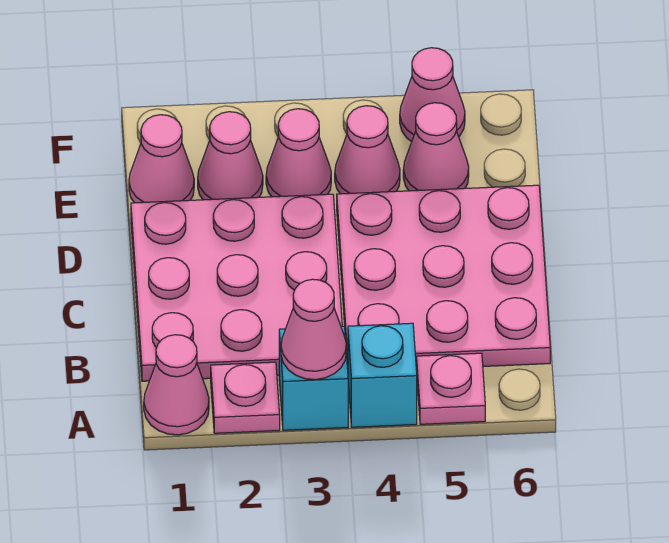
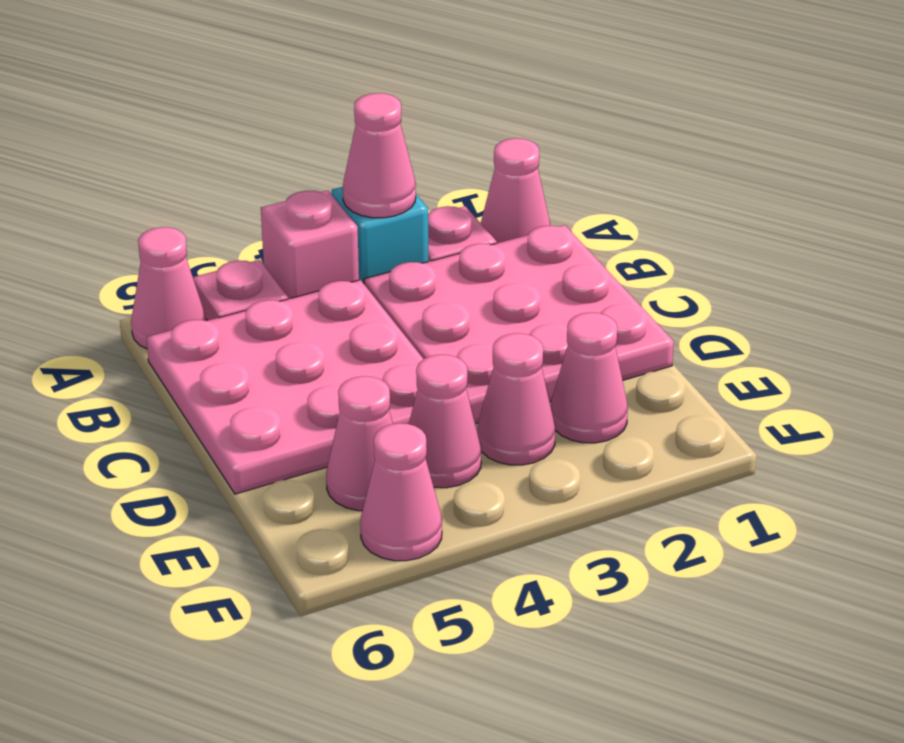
cyan 1x1 brick [348,323,417,427] -> pink 1x1 brick [261,191,359,299]
pink 1x1 cone [129,115,194,203] -> pink 1x1 cone moved to [131,227,206,349]

